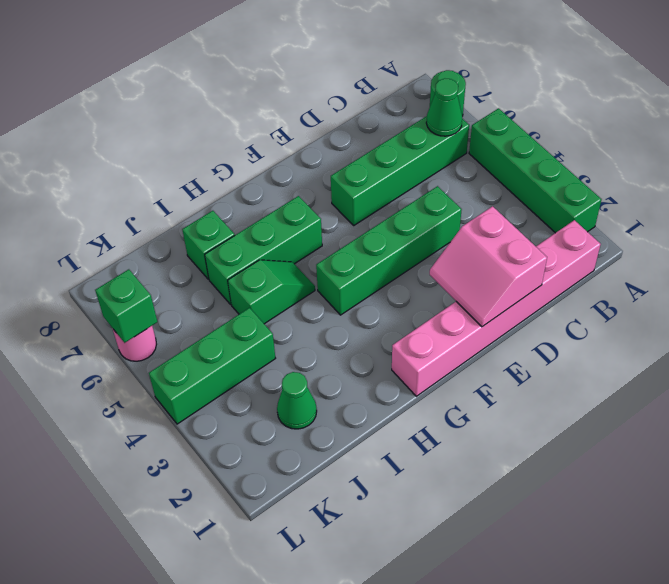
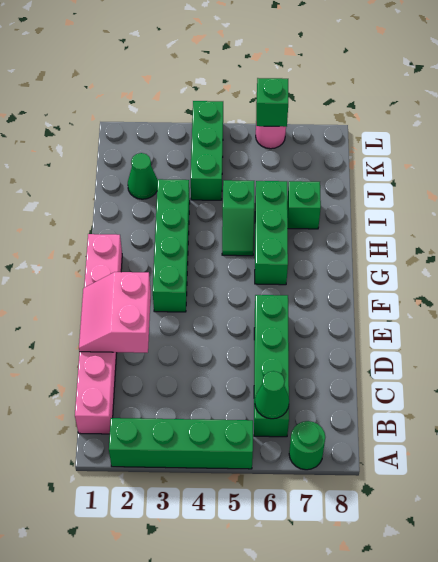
pink 2x2 slope [430,206,547,327] -> pink 2x2 slope turned to [79,272,151,353]
green 1x4 brick [316,186,462,315] -> green 1x4 brick moved to [153,179,190,312]

